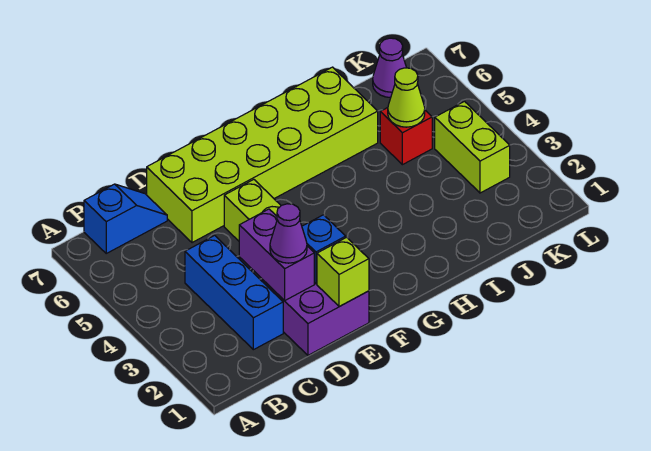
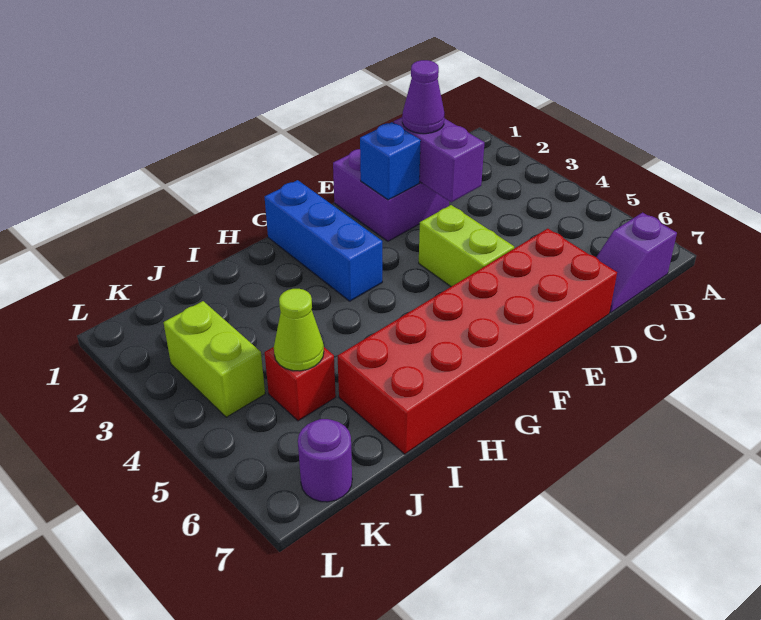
blue 1x2 slope [84,184,167,253] -> purple 1x2 slope [596,213,677,313]
blue 1x3 brick [185,235,283,350] -> blue 1x3 brick moved to [265,180,382,301]
lime 2x6 brick [147,67,378,243] -> red 2x6 brick [338,229,617,454]
lime 1x1 brick [317,237,369,307] -> none
purple 1x1 cone [373,38,406,98] -> purple 1x1 round brick [298,419,352,502]

